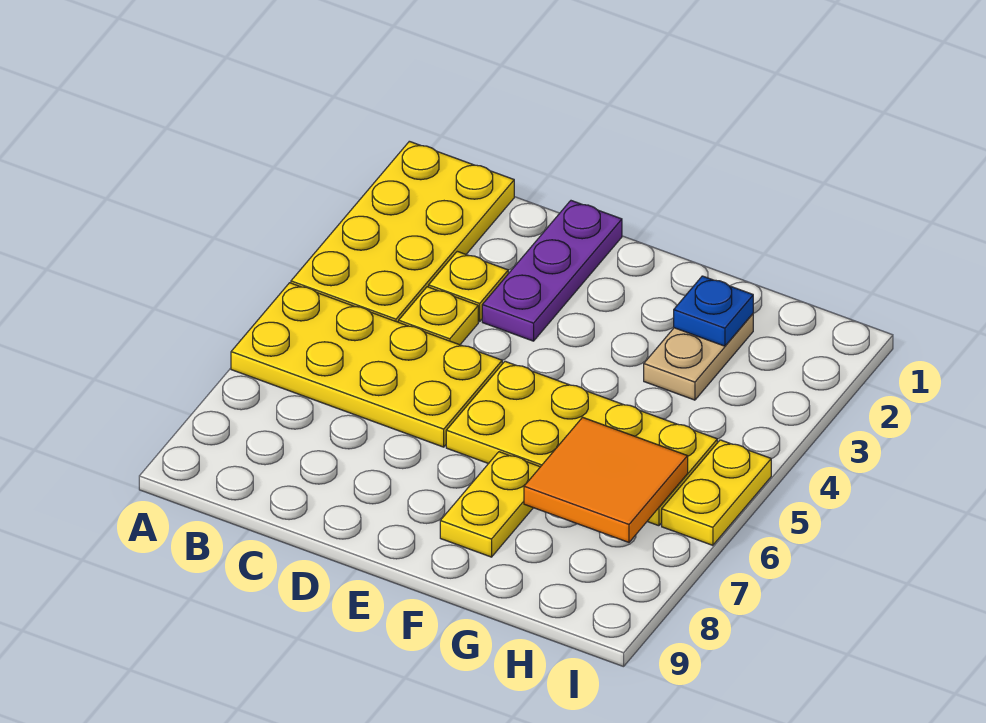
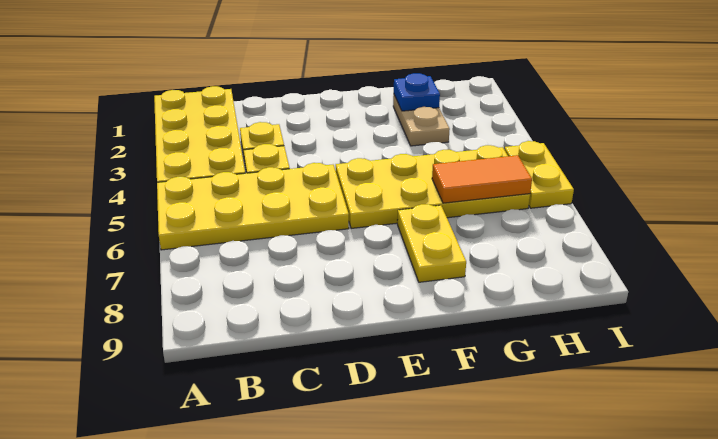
purple 1x3 plate [482,201,622,341] -> none
orange 2x2 tile [524,417,688,542] -> orange 1x2 tile [432,155,532,203]

